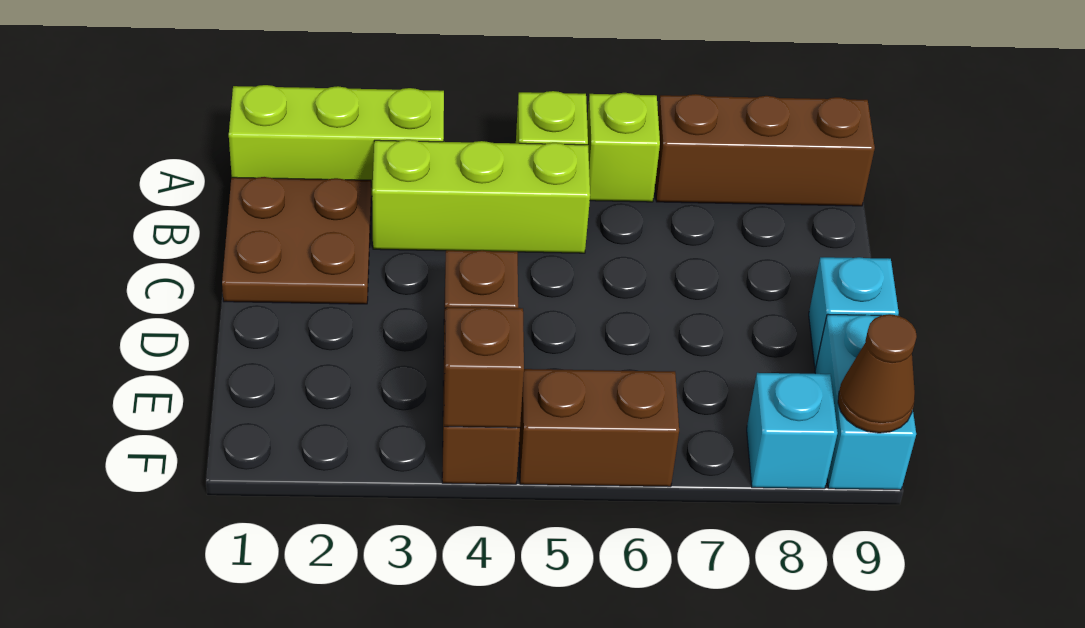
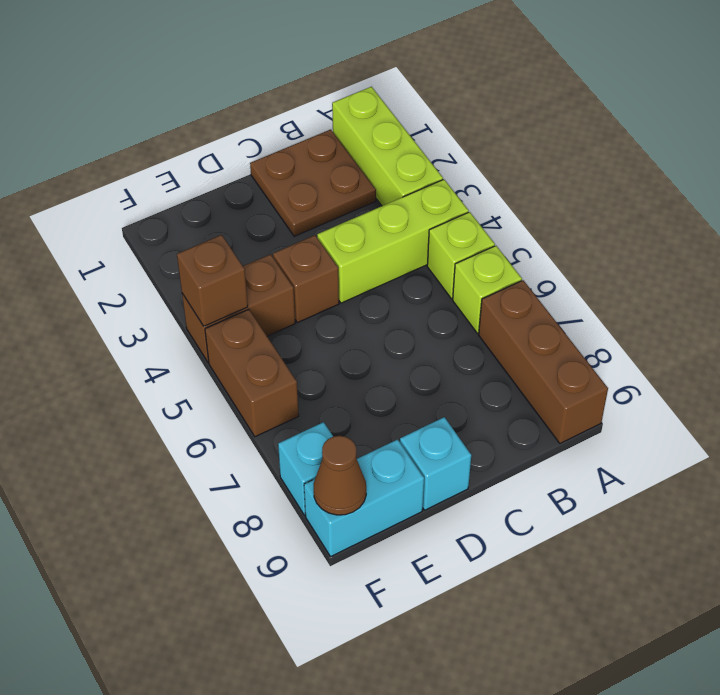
lime 1x3 brick [372,140,590,253] -> lime 1x3 brick turned to [317,180,469,303]

